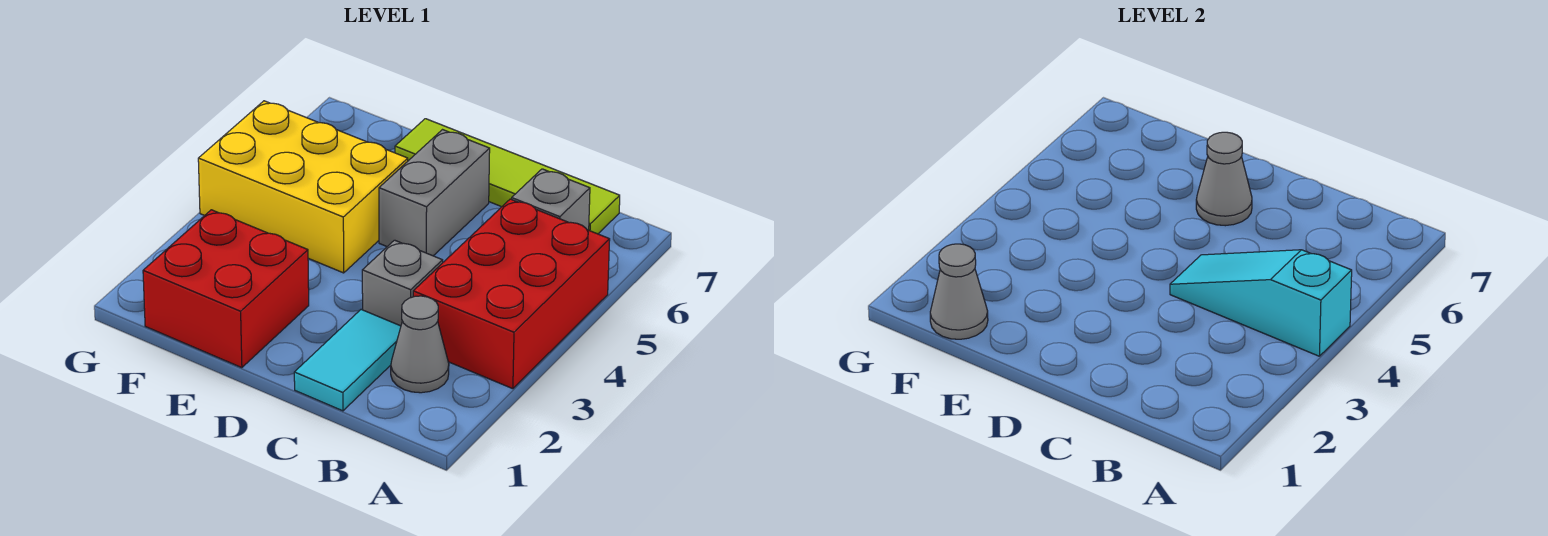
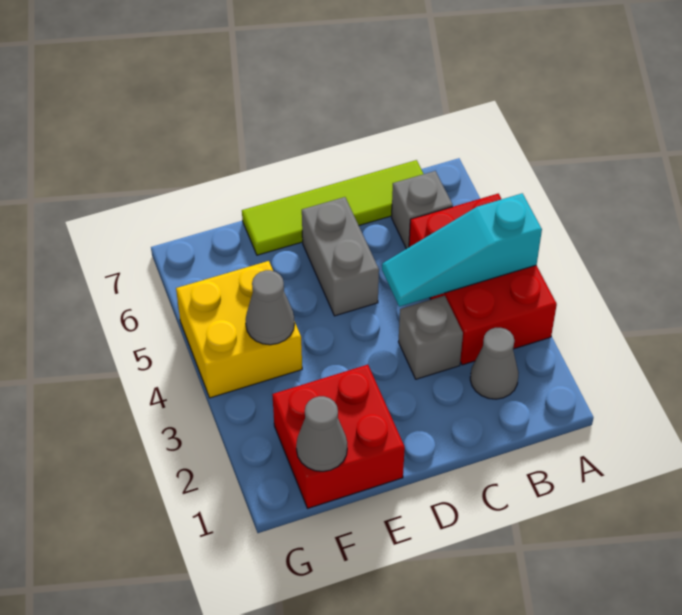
cyan 1x2 tile [294,310,401,411] -> none
grey 1x1 cone [1196,132,1252,226] -> grey 1x1 cone moved to [246,270,295,345]
yellow 2x3 brick [198,101,408,273] -> yellow 2x2 brick [176,261,302,398]

